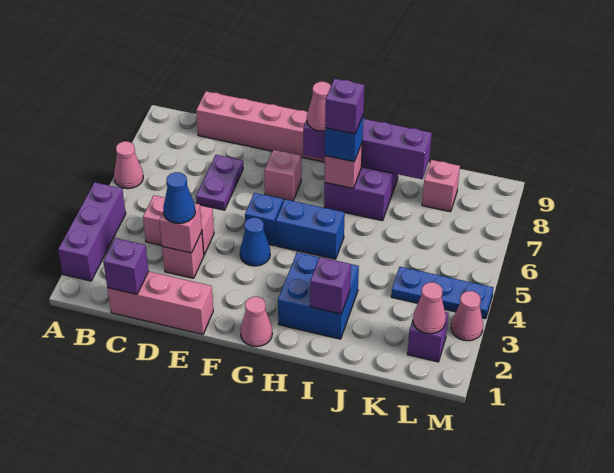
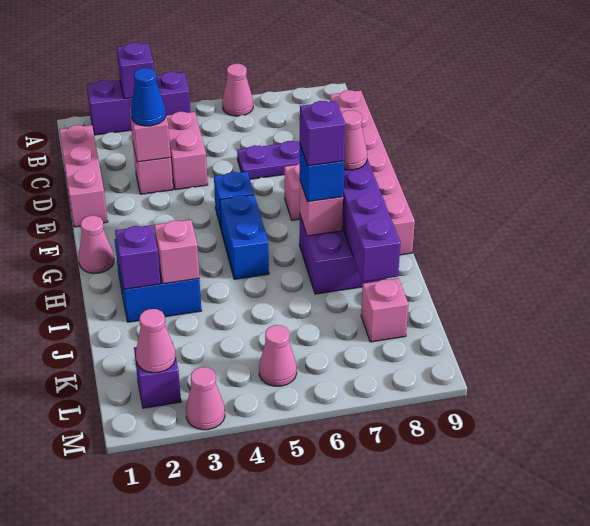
purple 1x1 brick [103,238,148,294] -> purple 1x1 brick moved to [117,43,154,99]
blue 1x1 cone [240,218,270,266] -> none
none -> pink 1x1 brick [154,220,199,284]
blue 1x3 plate [391,267,493,319] -> none
none -> pink 1x1 cone [259,325,297,386]

